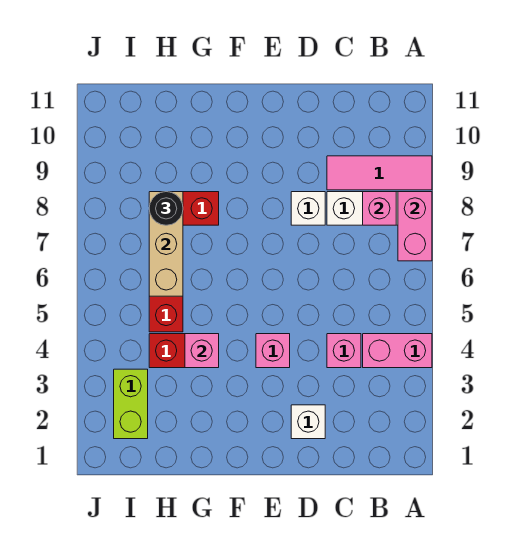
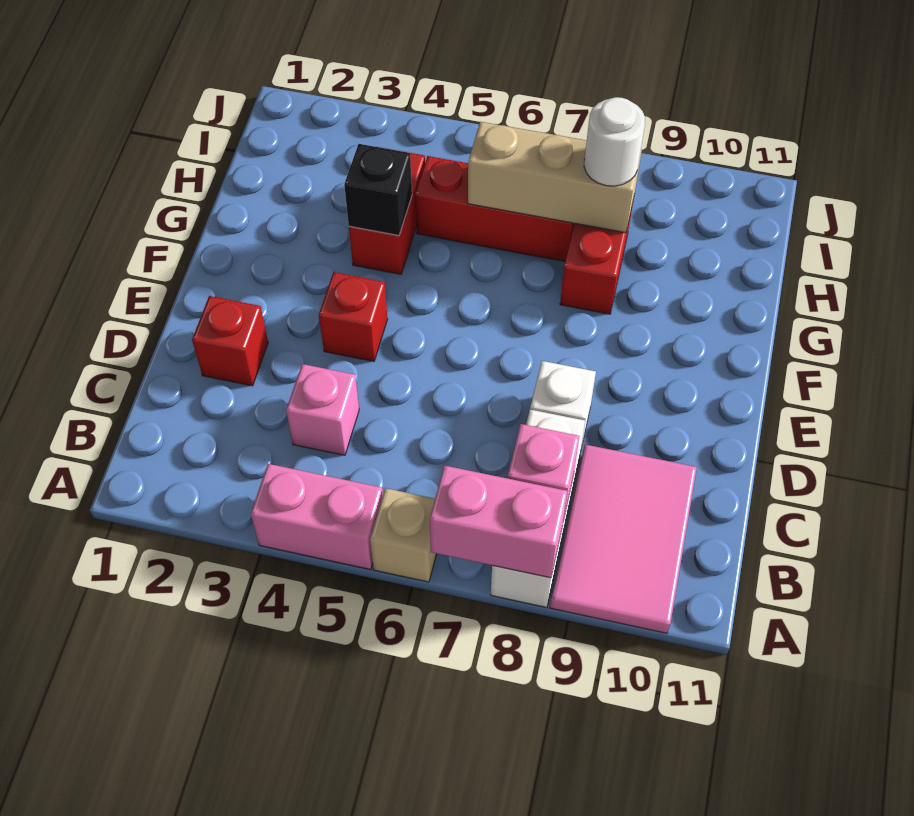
pink 1x2 brick [363,334,432,368] -> pink 1x2 brick turned to [251,464,383,570]
none -> tan 1x1 brick [370,488,437,582]
pink 1x3 tile [327,156,432,190] -> pink 2x3 tile [550,445,697,633]
white 1x1 brick [291,405,325,439] -> red 1x1 brick [192,296,268,386]
pink 1x1 brick [256,334,290,368] -> red 1x1 brick [319,272,387,361]
pink 1x1 brick [185,334,219,368] -> black 1x1 brick [344,144,412,235]
black 1x1 round brick [149,192,183,225] -> white 1x1 round brick [584,97,645,186]
lime 1x2 brick [114,369,148,439] -> none

